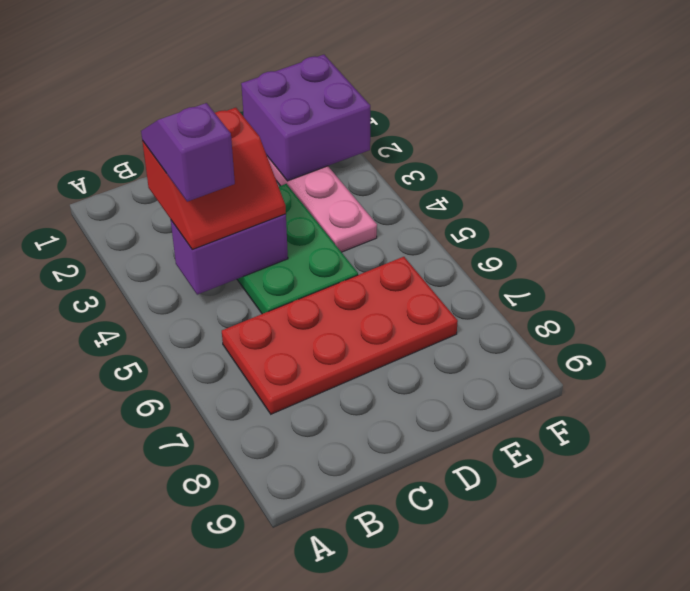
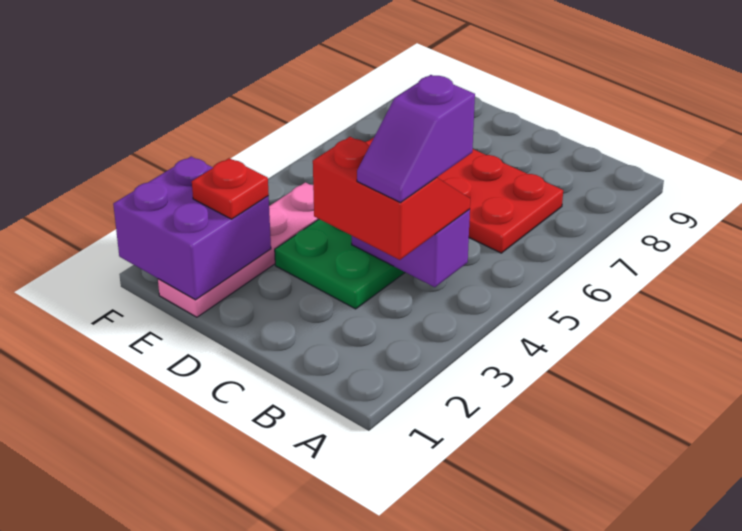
none -> red 1x1 plate [192,158,269,219]

